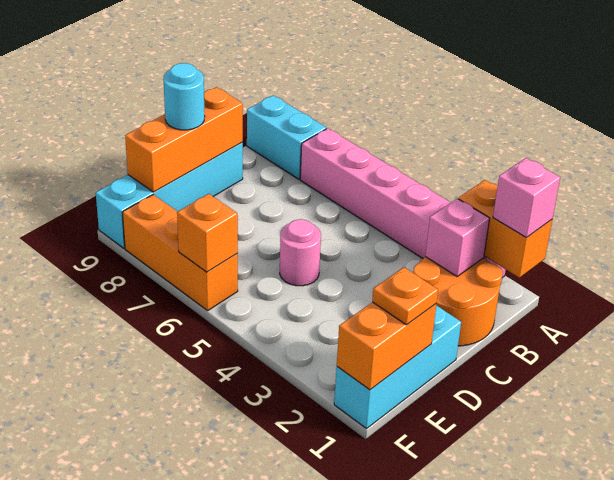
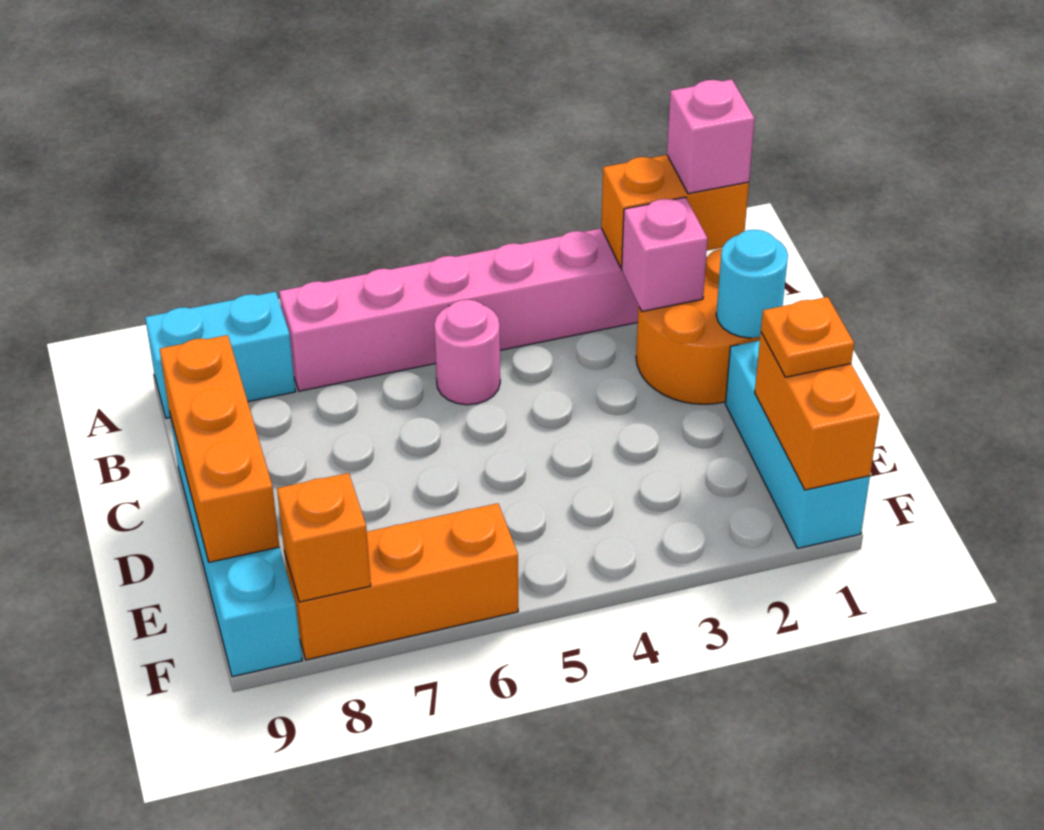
pink 1x1 round brick [280,219,321,286] -> pink 1x1 round brick moved to [434,300,500,405]
cyan 1x1 round brick [164,63,205,130] -> cyan 1x1 round brick moved to [716,230,788,338]
orange 1x1 brick [177,194,238,272] -> orange 1x1 brick moved to [277,473,371,602]

